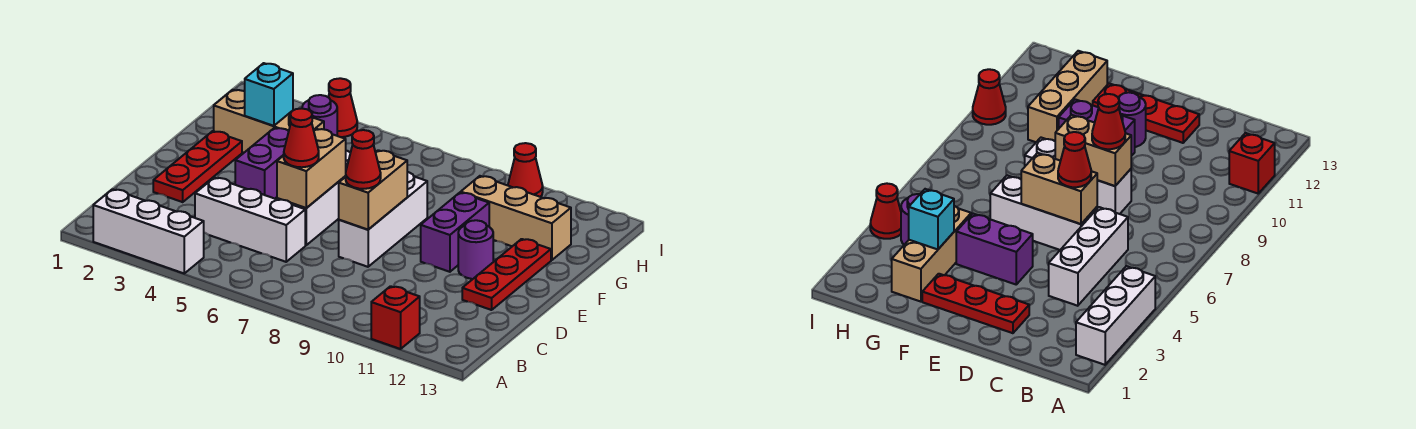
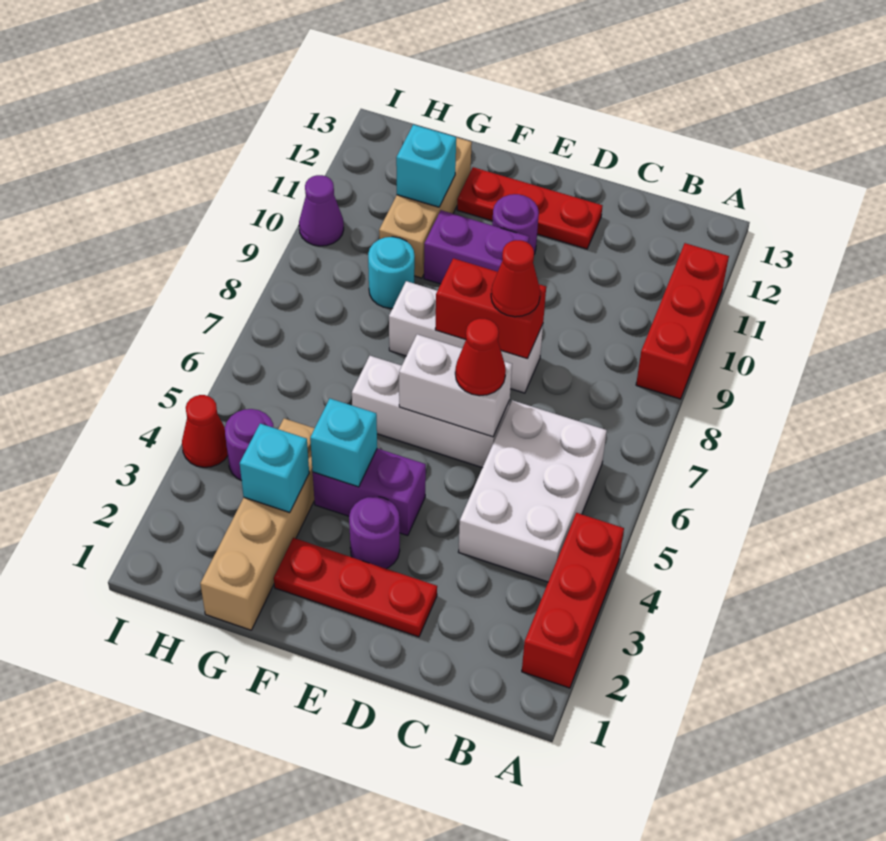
white 1x3 brick [93,189,204,273] -> red 1x3 brick [522,513,624,688]
red 1x1 brick [371,286,420,349] -> red 1x3 brick [636,243,729,399]
white 1x3 brick [195,178,305,262] -> white 2x3 brick [459,400,607,582]
tan 1x2 brick [277,129,346,208] -> white 1x2 brick [399,334,512,437]
tan 1x2 brick [339,150,407,230] -> red 1x2 brick [435,258,546,359]
none -> purple 1x1 round brick [349,496,400,569]
none -> cyan 1x1 brick [310,399,377,487]
tan 1x3 brick [214,90,324,153] -> tan 1x4 brick [200,418,315,630]
none -> cyan 1x1 round brick [368,237,415,308]
none -> cyan 1x1 brick [396,125,456,207]
red 1x1 cone [508,143,543,197] -> purple 1x1 cone [299,175,344,246]

